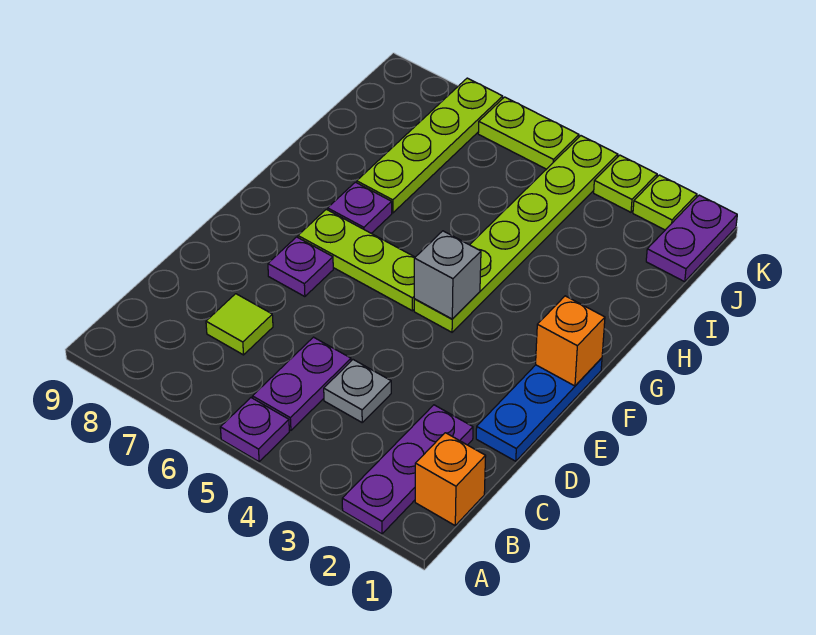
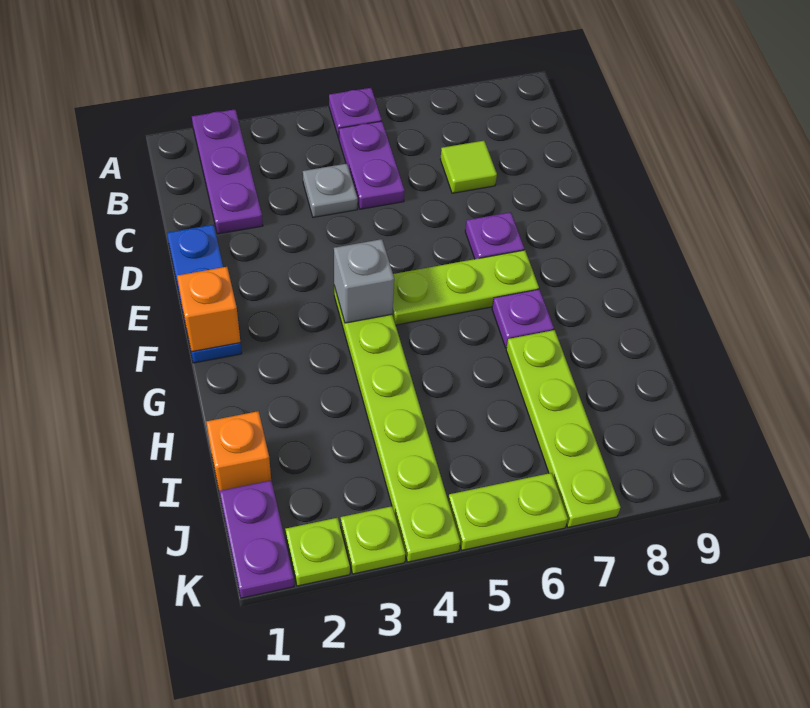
orange 1x1 brick [415,433,486,525] -> orange 1x1 brick moved to [206,411,271,494]

